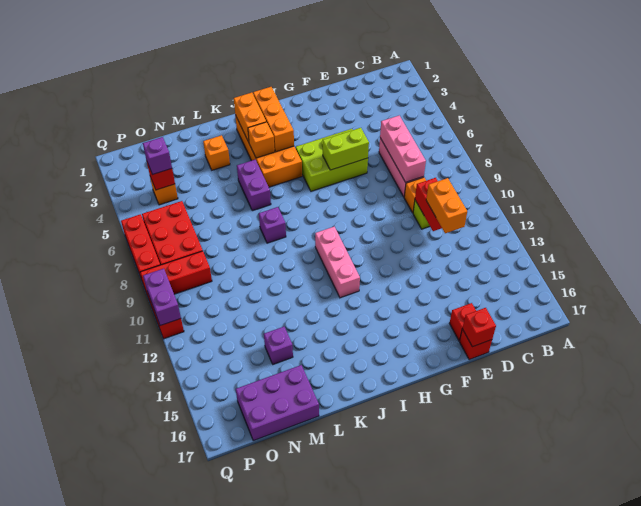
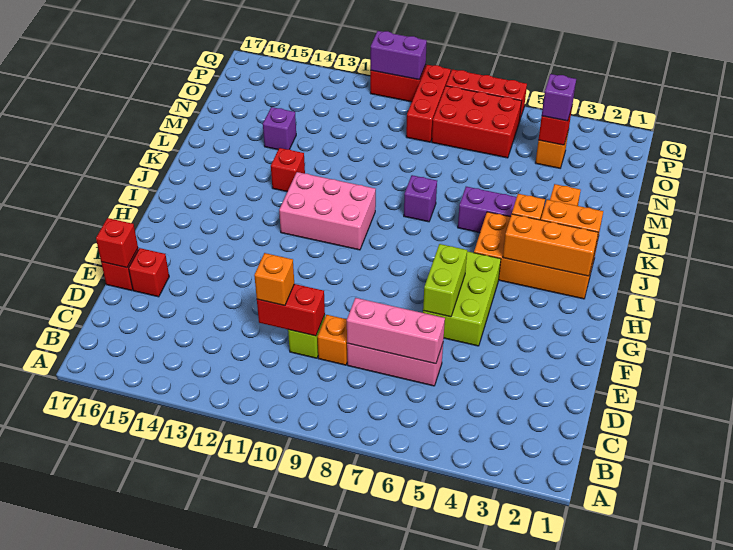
orange 1x2 brick [426,178,467,233] -> orange 1x1 brick [254,253,294,306]
pink 1x3 brick [315,227,360,298] -> pink 2x3 brick [279,172,376,250]
none -> red 1x1 brick [271,148,305,192]
purple 2x3 brick [236,365,319,441] -> none

